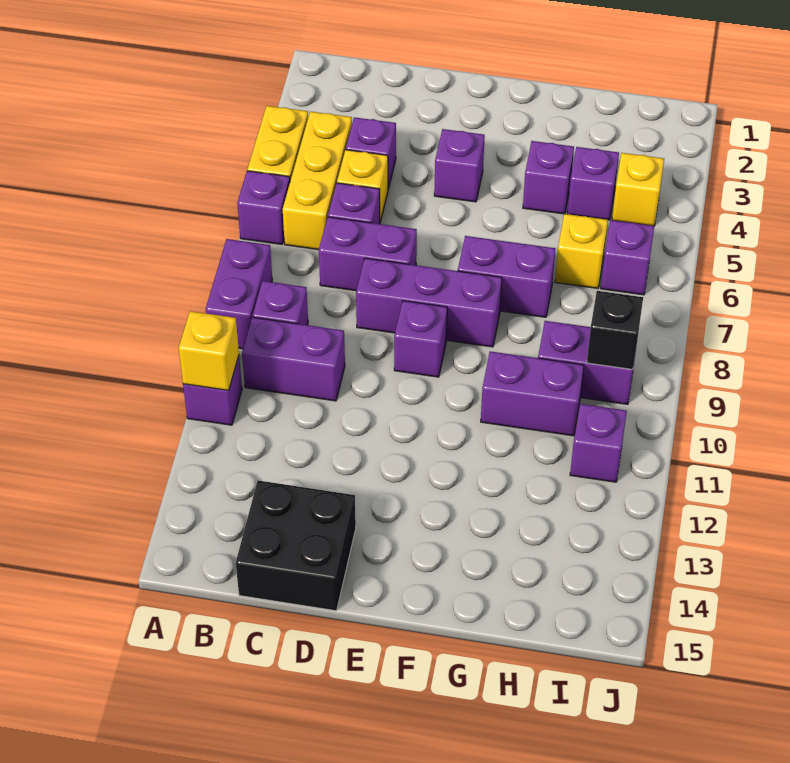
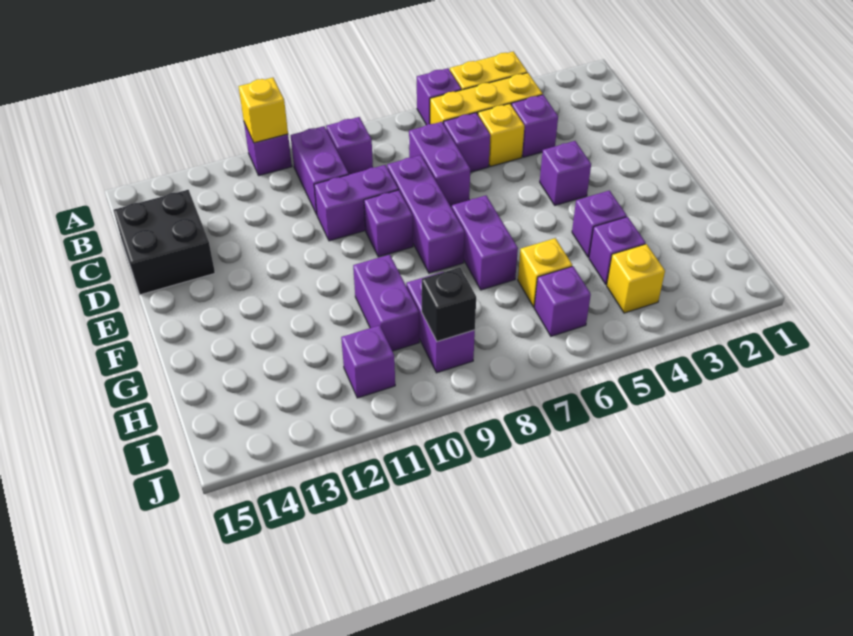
purple 1x2 brick [206,239,272,349] -> purple 1x2 brick moved to [314,165,398,241]

